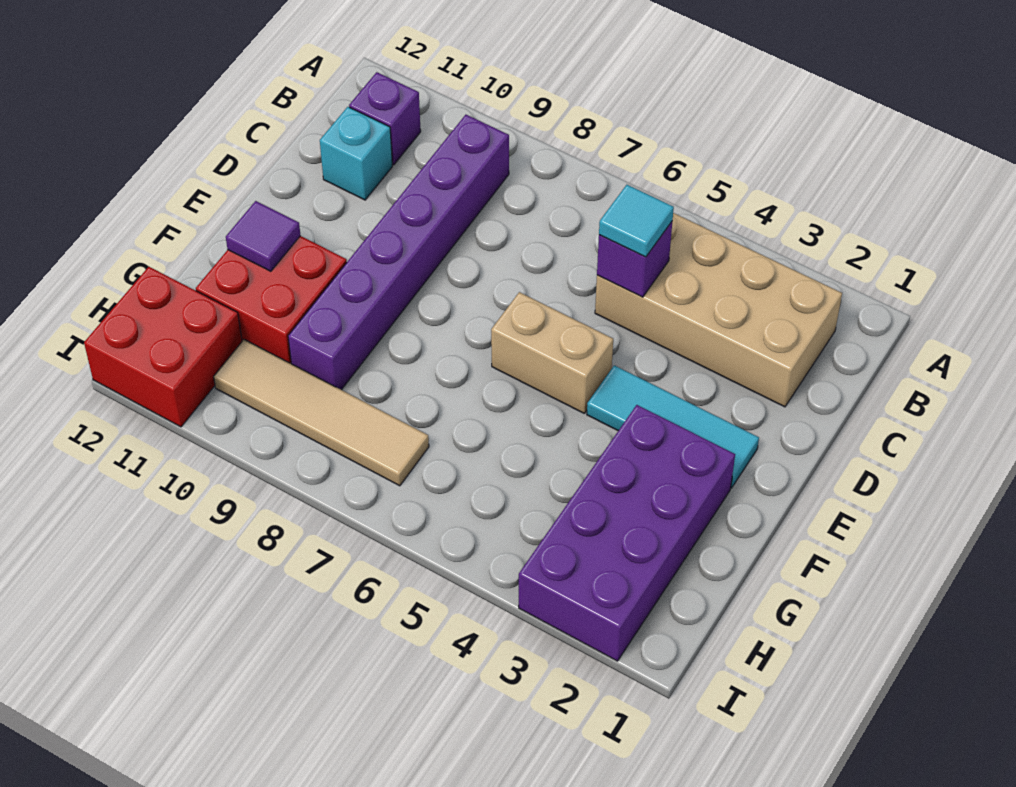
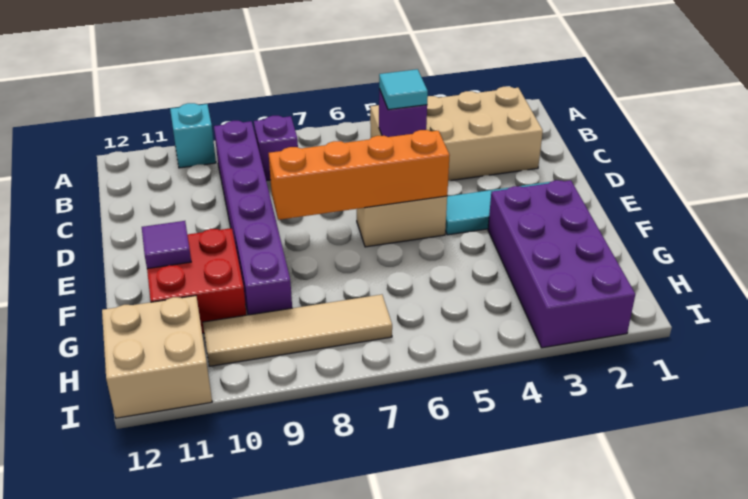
purple 1x1 brick [349,72,421,165] -> purple 1x1 brick moved to [254,116,298,181]
cyan 1x1 brick [320,107,392,200] -> cyan 1x1 brick moved to [170,103,216,168]
none -> orange 1x4 brick [269,130,450,220]
red 2x2 brick [84,267,242,427] -> tan 2x2 brick [102,296,212,418]

